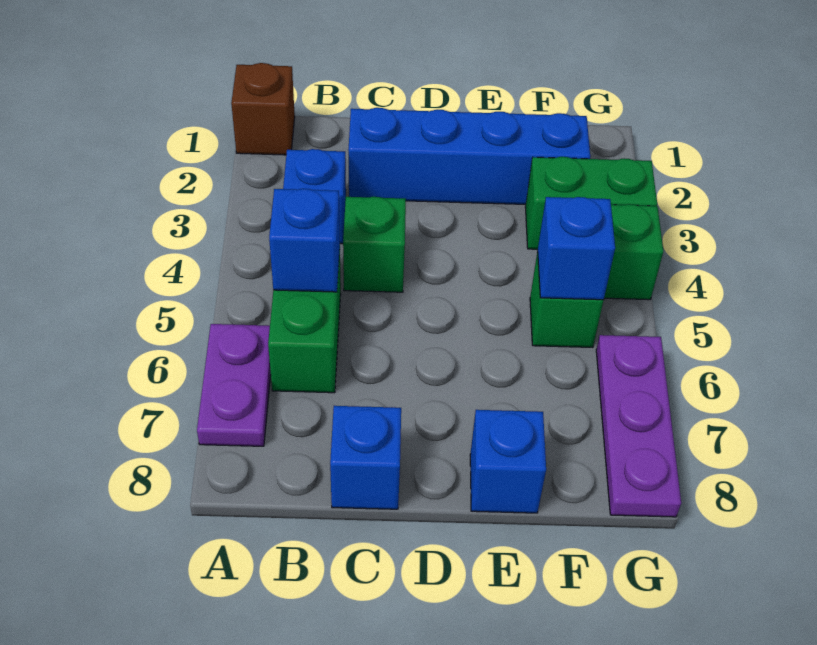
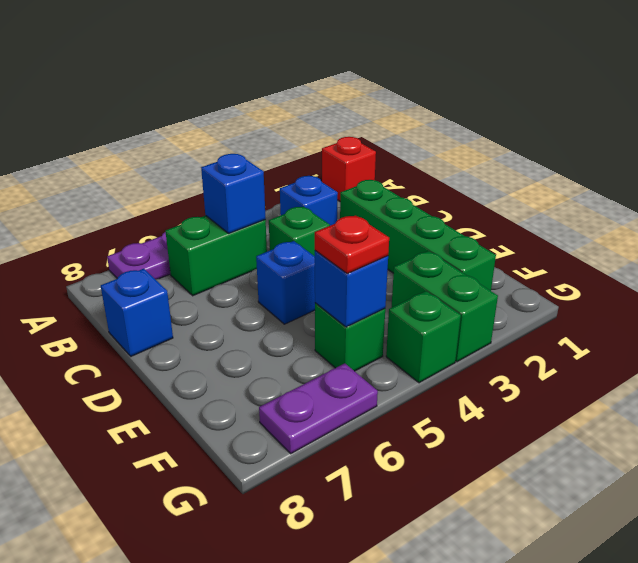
brown 1x1 brick [231,63,295,155] -> red 1x1 brick [322,137,376,201]
blue 1x4 brick [348,108,590,204] -> green 1x4 brick [340,180,496,291]
blue 1x1 brick [470,410,546,513] -> blue 1x1 brick moved to [256,241,315,324]
none -> red 1x1 plate [315,215,389,274]
purple 1x3 plate [596,335,681,517] -> purple 1x2 plate [259,363,378,454]

